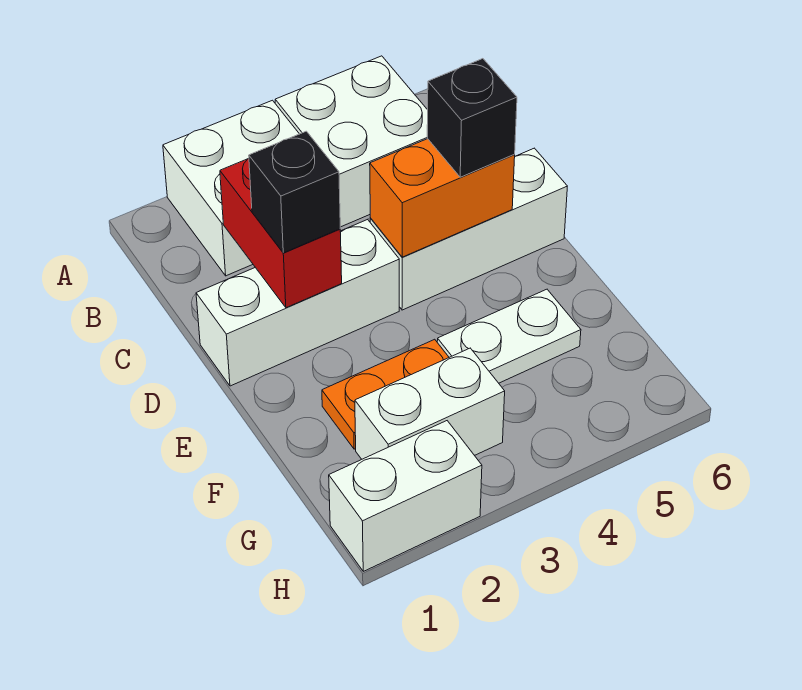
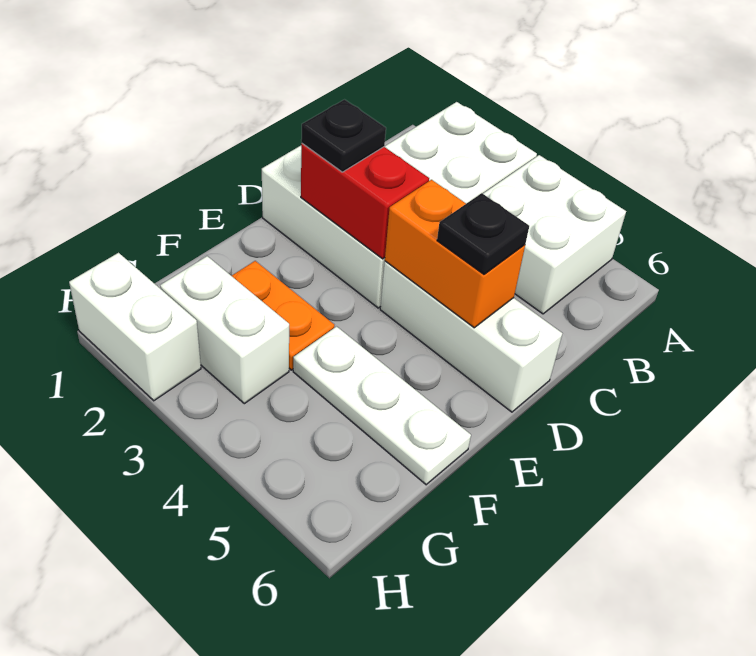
red 1x2 brick [220,159,342,308] -> red 1x2 brick turned to [301,144,429,259]
black 1x1 brick [249,131,340,253] -> black 1x1 plate [301,100,386,172]
black 1x1 brick [427,59,517,177] -> black 1x1 plate [437,193,529,274]
white 1x2 plate [437,289,581,383] -> white 1x3 plate [293,327,471,485]

